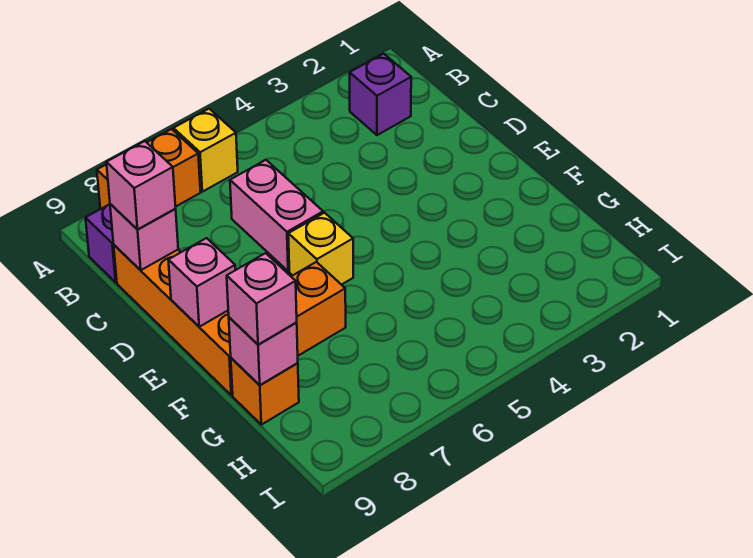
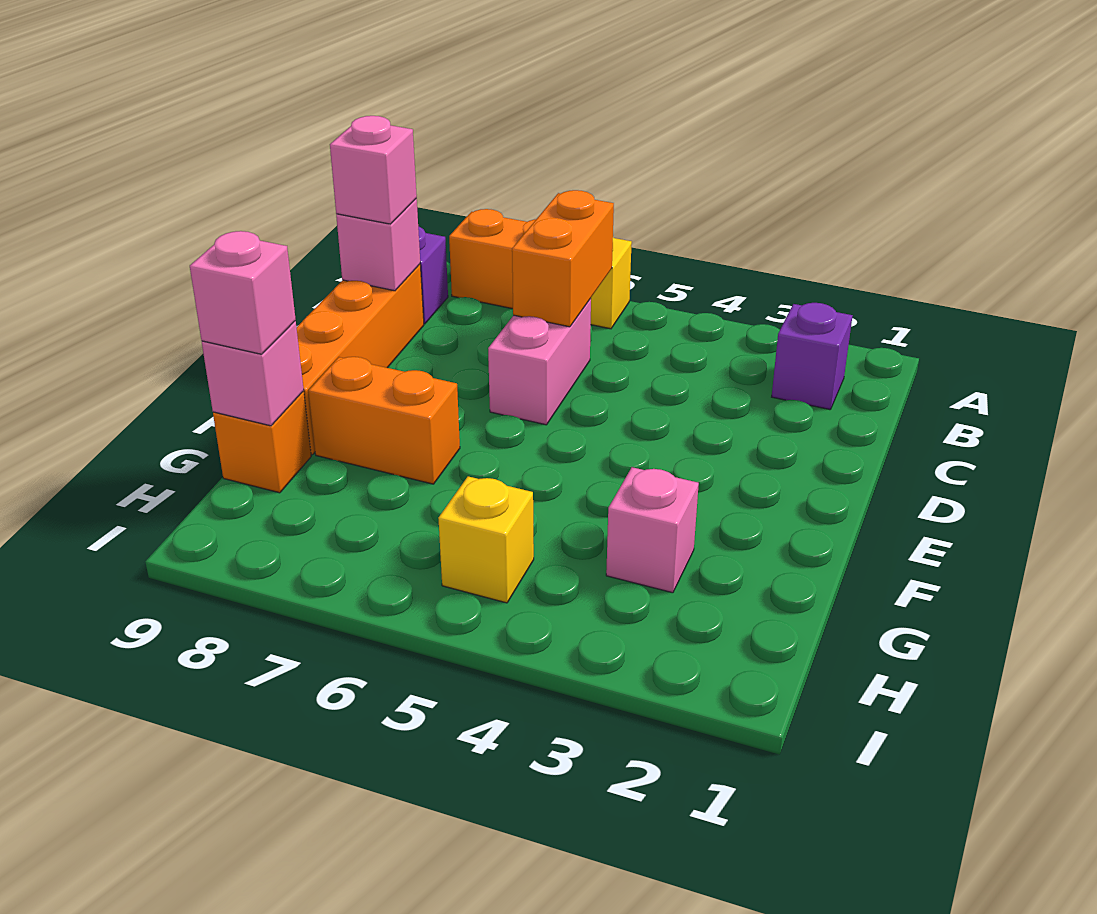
none -> orange 1x2 brick [512,190,614,327]
yellow 1x1 brick [288,213,353,285] -> yellow 1x1 brick moved to [438,476,534,603]
pink 1x1 brick [168,238,235,327] -> pink 1x1 brick moved to [606,467,699,593]

